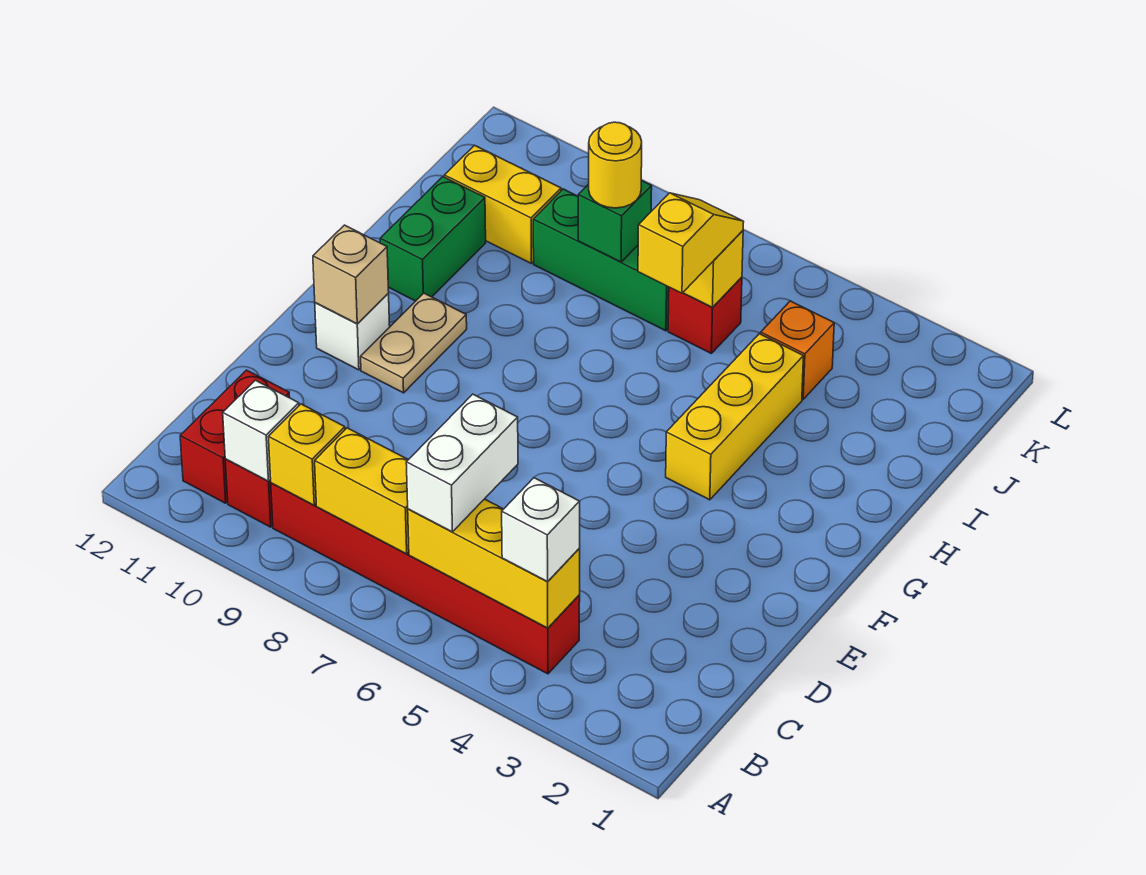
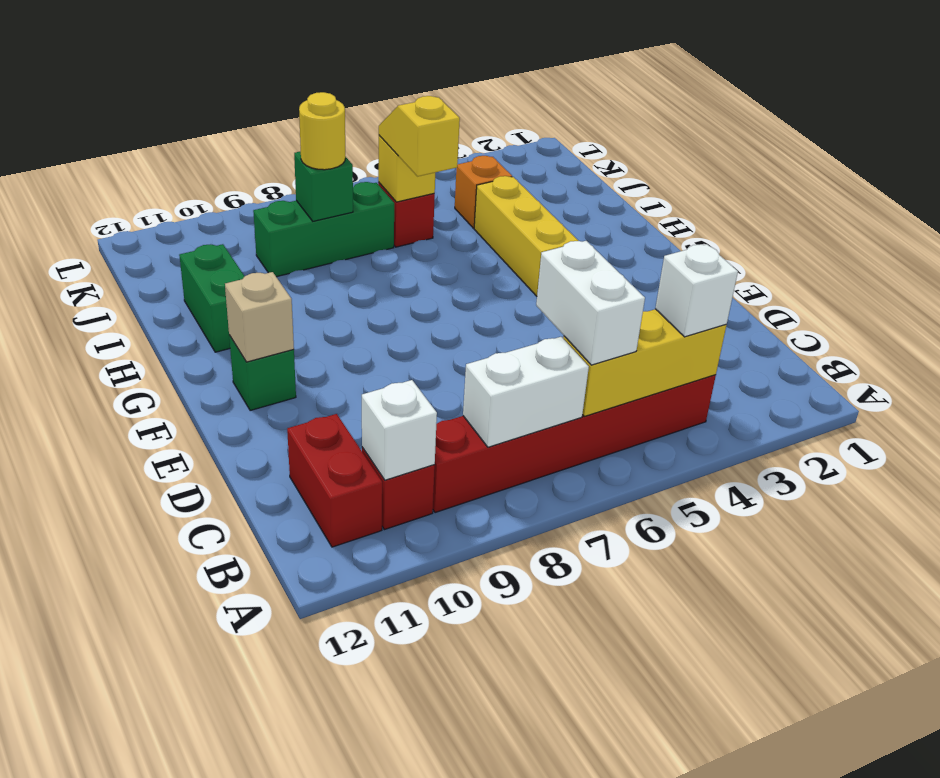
yellow 1x2 brick [315,428,409,554] -> white 1x2 brick [463,337,589,447]
yellow 1x1 brick [269,404,345,505] -> none
tan 1x2 plate [361,293,467,393] -> none
white 1x1 brick [315,294,390,370] -> green 1x1 brick [229,335,296,411]
yellow 1x2 brick [444,145,561,263] -> none

